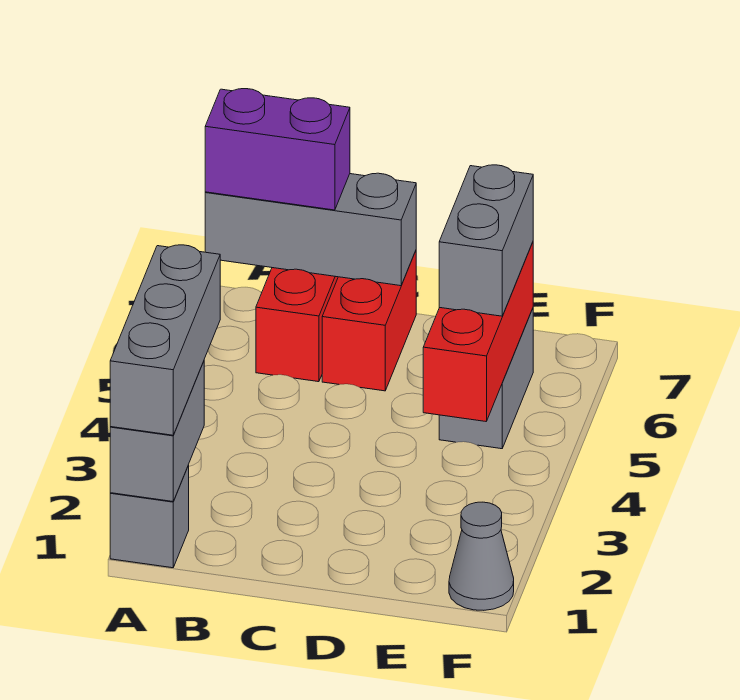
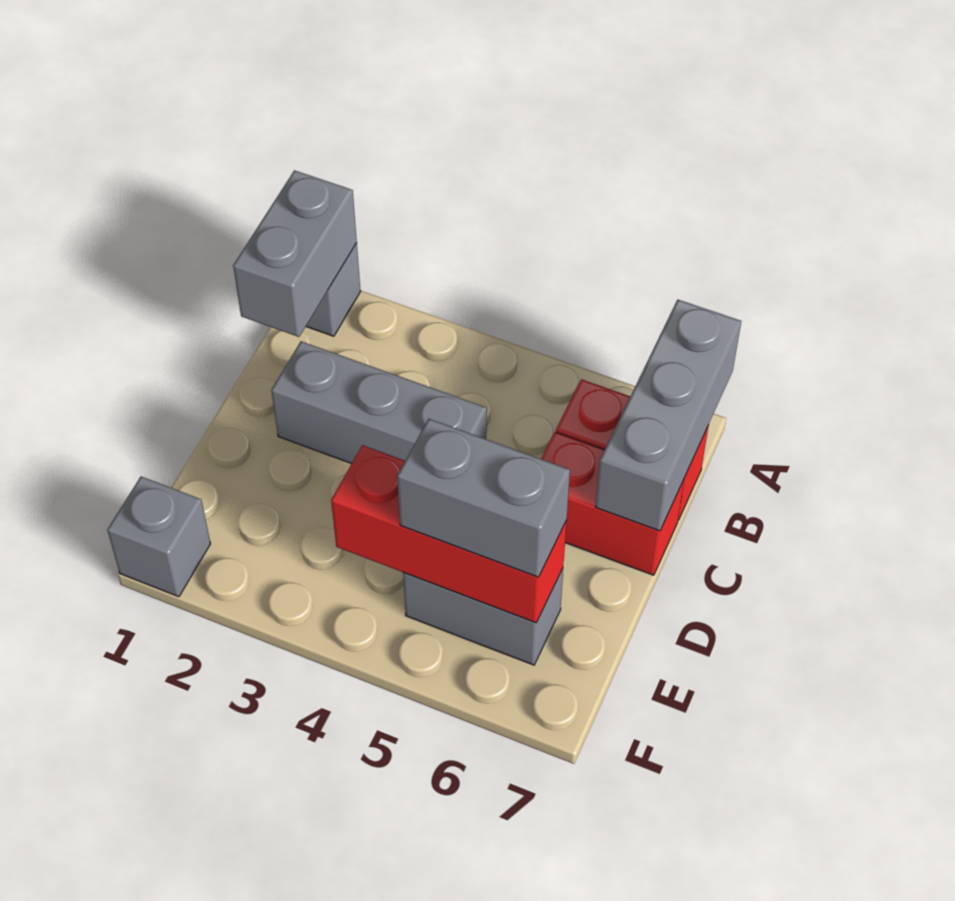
grey 1x2 brick [110,362,204,501] -> grey 1x2 brick turned to [233,170,357,337]
grey 1x3 brick [110,245,220,435] -> grey 1x3 brick moved to [271,341,487,464]
purple 1x2 brick [205,89,350,210] -> none
grey 1x1 cone [449,502,514,610] -> grey 1x1 brick [107,476,211,597]

